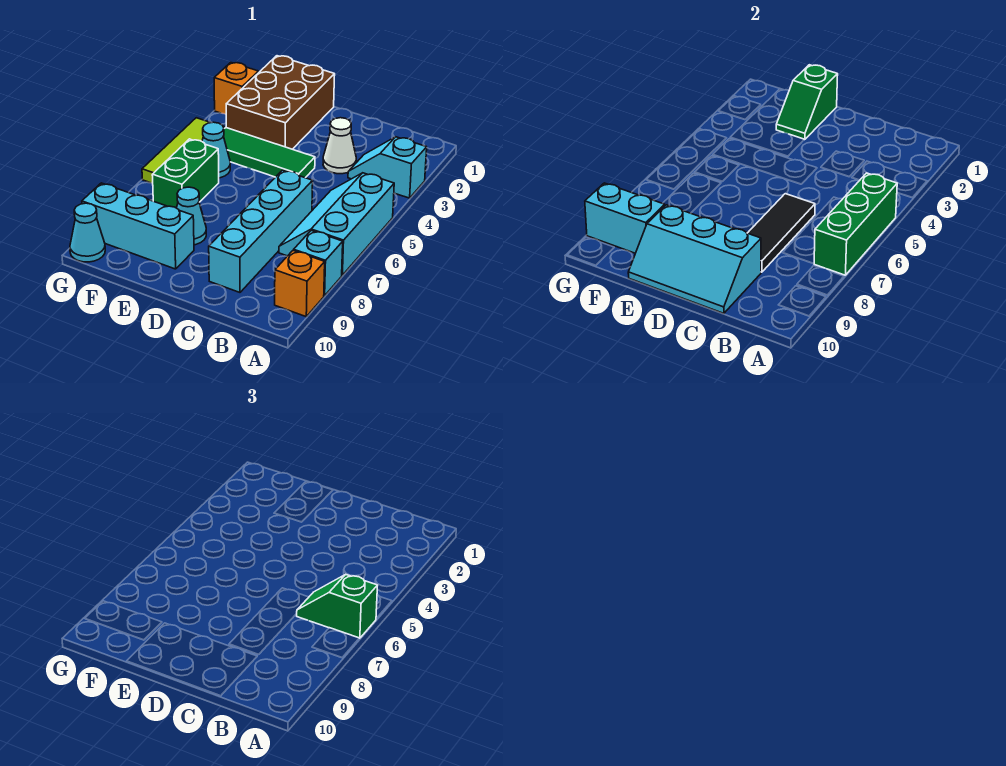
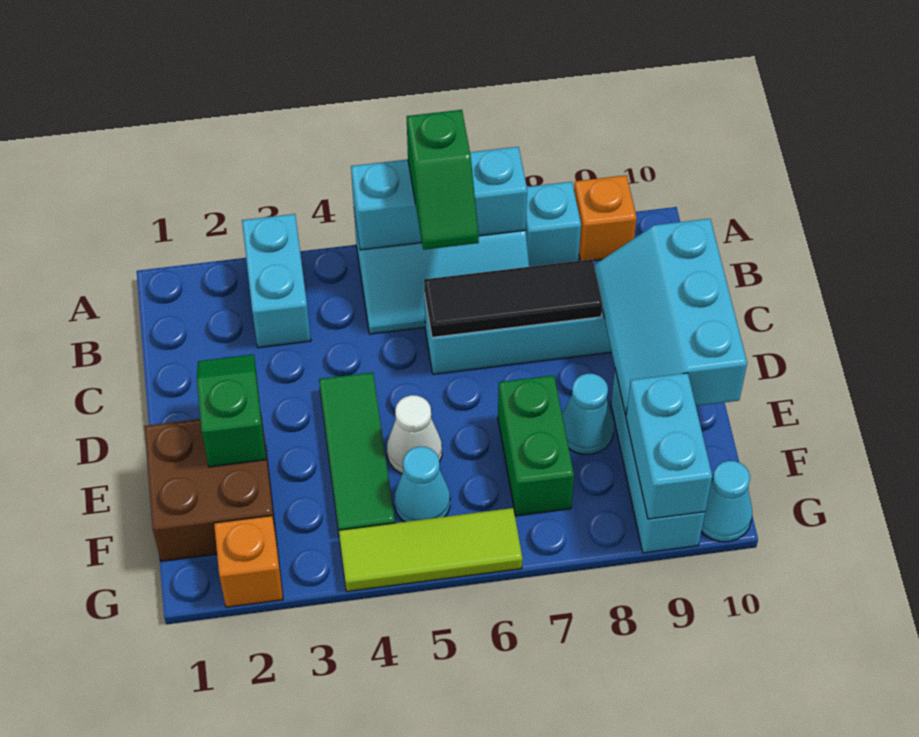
cyan 1x2 slope [348,137,427,198] -> cyan 1x2 brick [242,214,311,348]
green 1x3 brick [814,173,897,275] -> cyan 1x3 brick [351,147,527,250]
white 1x1 cone [323,118,356,174] -> white 1x1 cone moved to [387,395,442,474]
cyan 2x3 slope [628,205,761,313] -> cyan 2x3 slope turned to [595,219,747,415]
brown 2x3 brick [226,56,335,149] -> brown 2x2 brick [144,417,277,561]
green 1x2 slope [776,65,838,140] -> green 1x2 slope turned to [197,354,266,467]
green 1x2 brick [152,139,219,208] -> green 1x2 brick turned to [498,375,574,516]

